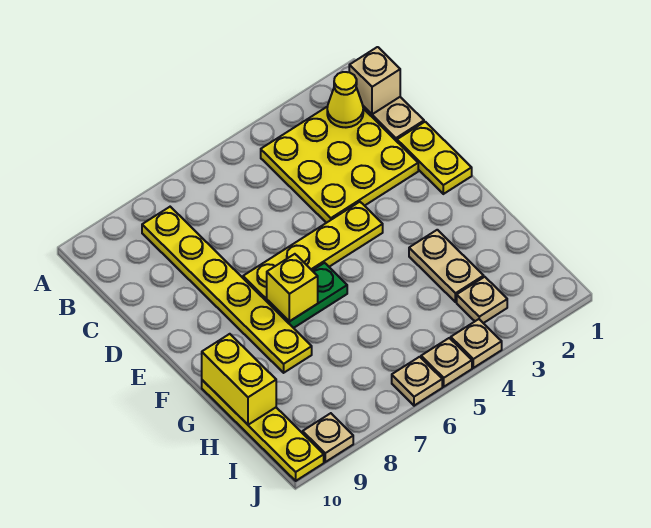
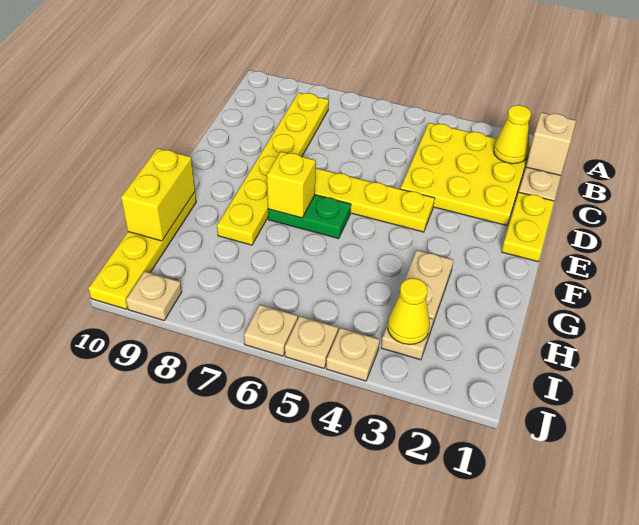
none -> yellow 1x1 cone [388,278,430,345]

